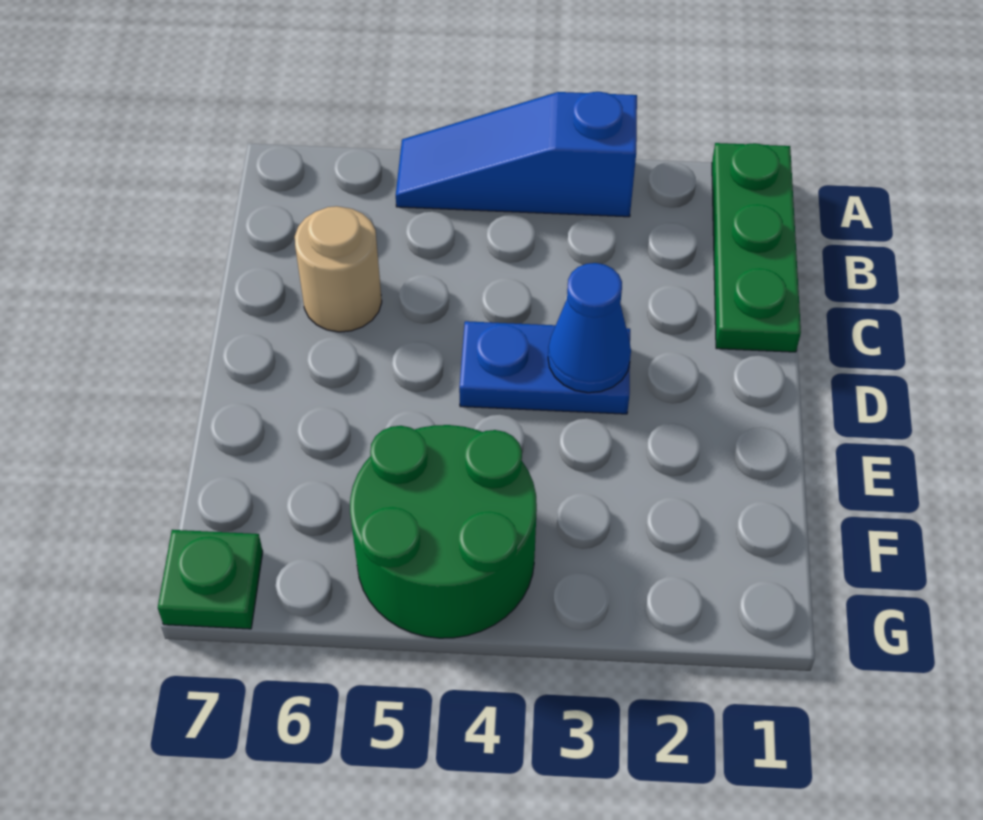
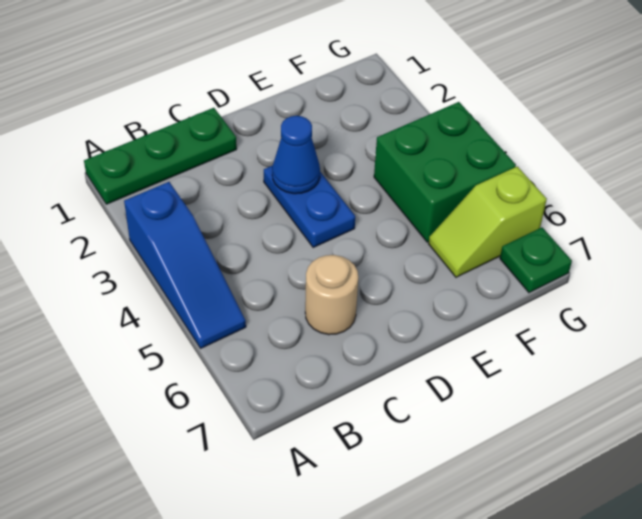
green 2x2 round brick [350,425,537,638] -> green 2x2 brick [374,102,516,242]
none -> lime 1x2 slope [429,166,547,277]

